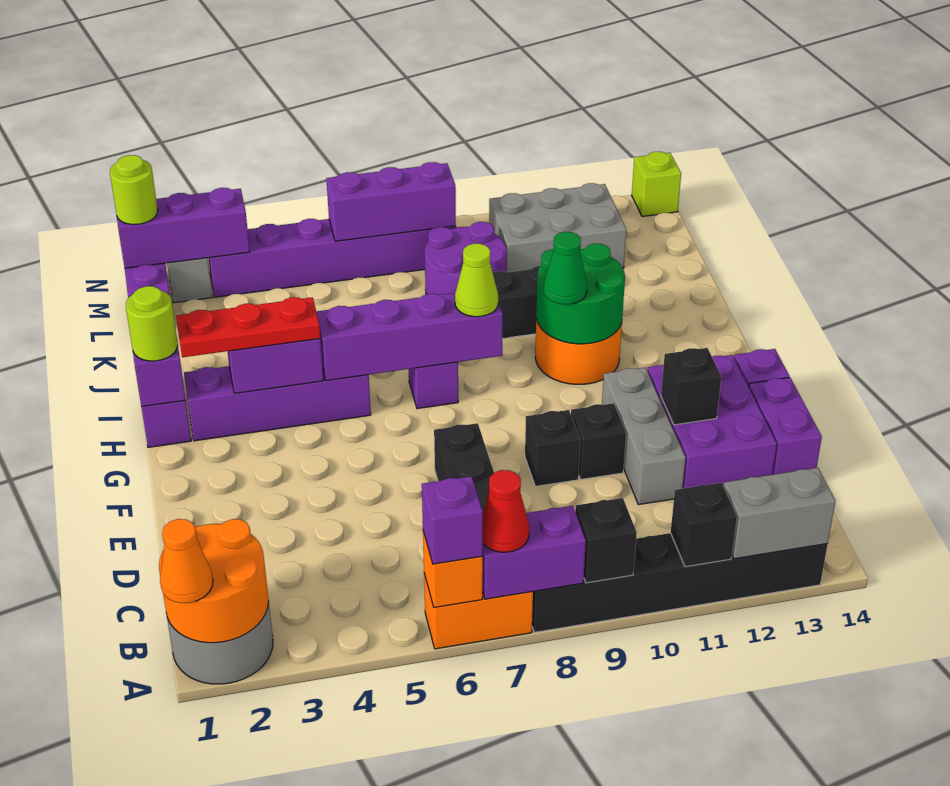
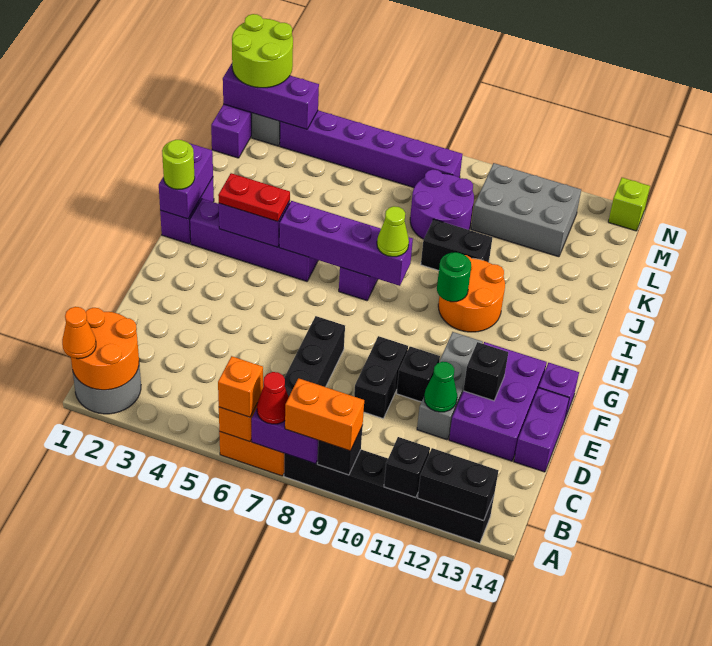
purple 1x1 brick [422,476,483,564] -> orange 1x1 brick [218,356,263,417]
none -> orange 1x2 brick [285,378,364,451]
grey 1x2 brick [723,468,835,559] -> black 1x2 brick [418,448,499,521]
black 1x1 brick [525,410,580,486] -> black 1x2 brick [354,336,408,418]
red 1x3 plate [176,297,320,357] -> red 1x2 plate [218,173,290,222]
green 2x2 round brick [536,244,625,344] -> green 1x1 round brick [437,252,471,302]
green 1x1 cone [544,232,587,304] -> green 1x1 cone moved to [424,362,457,412]
lime 1x1 round brick [110,155,158,225] -> lime 2x2 round brick [232,14,293,88]
purple 1x3 brick [326,162,456,241] -> none

